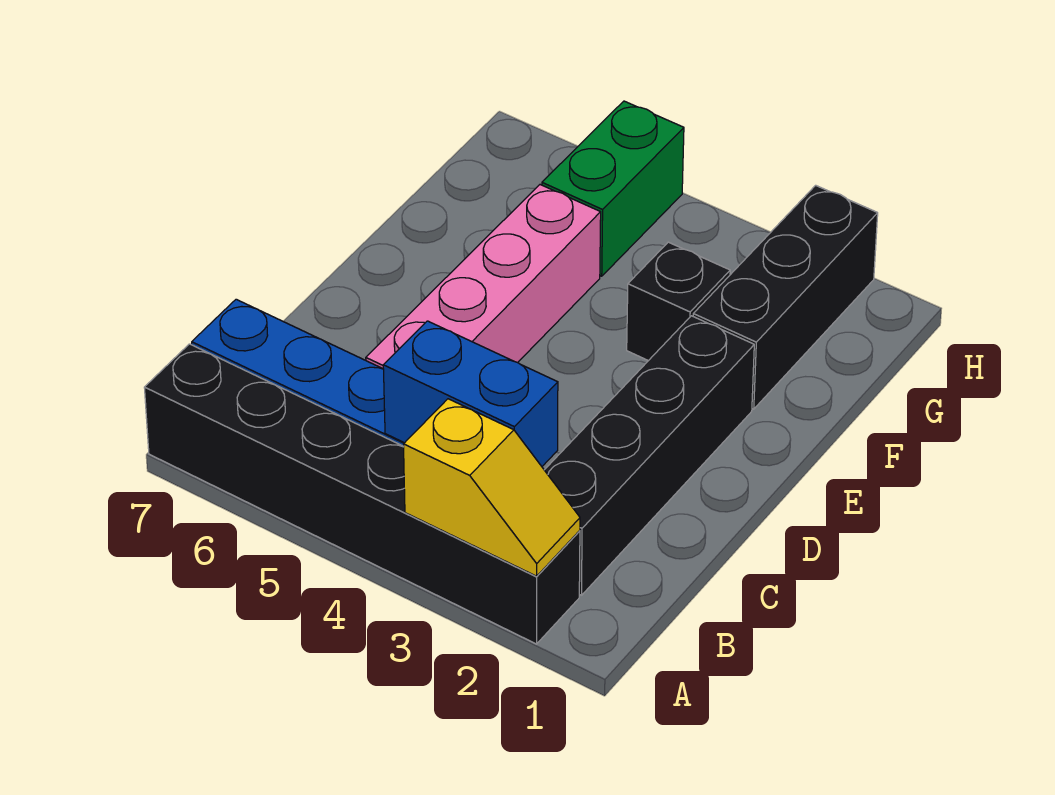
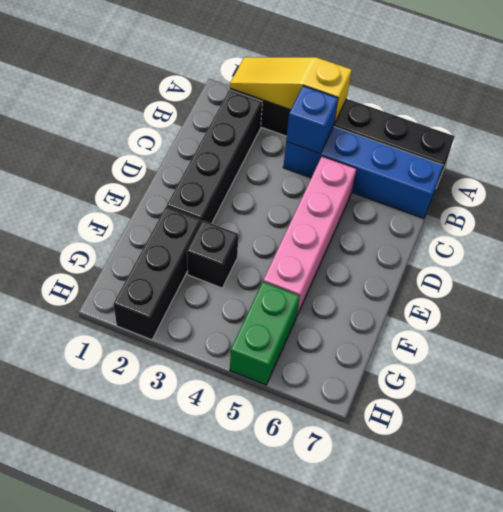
yellow 1x2 slope [404,399,580,576] -> yellow 1x3 slope [230,57,352,124]
blue 1x2 brick [383,321,558,466] -> blue 1x1 brick [286,86,338,154]

